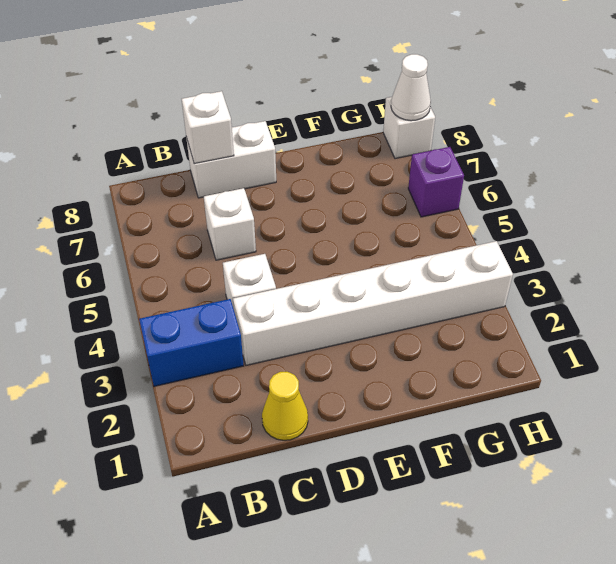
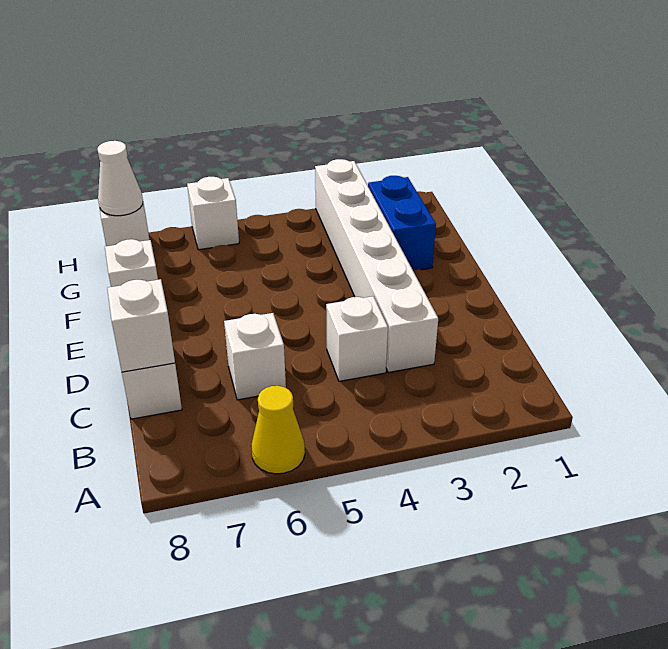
blue 1x2 brick [139,299,244,386] -> blue 1x2 brick moved to [368,176,436,271]
yellow 1x1 cone [262,372,308,440] -> yellow 1x1 cone moved to [251,386,305,474]
none -> white 1x1 brick [105,239,158,287]
purple 1x1 brick [408,147,464,217] -> white 1x1 brick [187,177,239,250]

